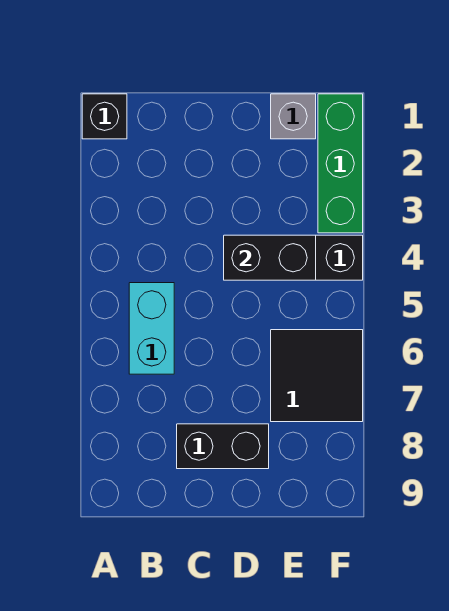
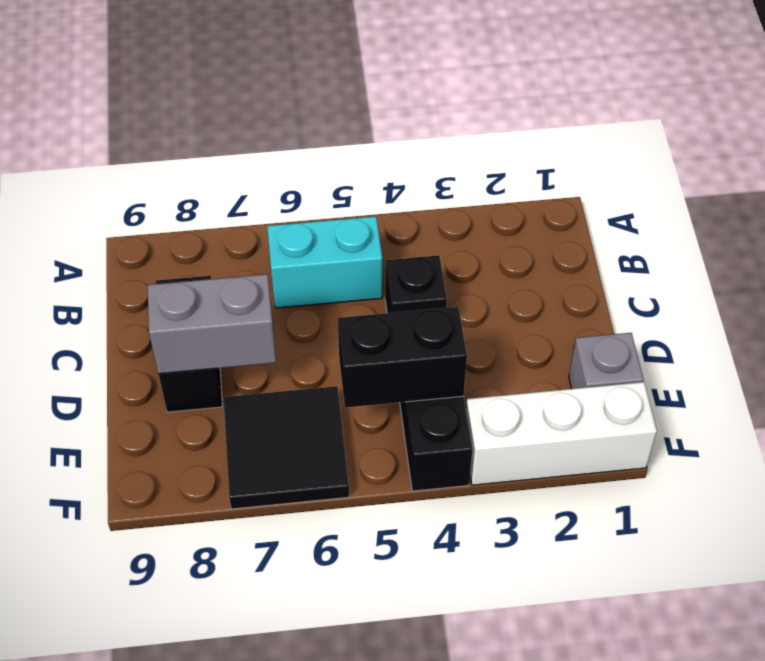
black 1x1 brick [82,94,127,139] -> black 1x1 brick moved to [385,255,447,313]
black 1x2 brick [224,235,316,280] -> black 1x2 brick turned to [338,307,467,408]
none -> grey 1x2 brick [148,274,276,374]
green 1x3 brick [318,94,363,233] -> white 1x3 brick [466,382,657,485]

